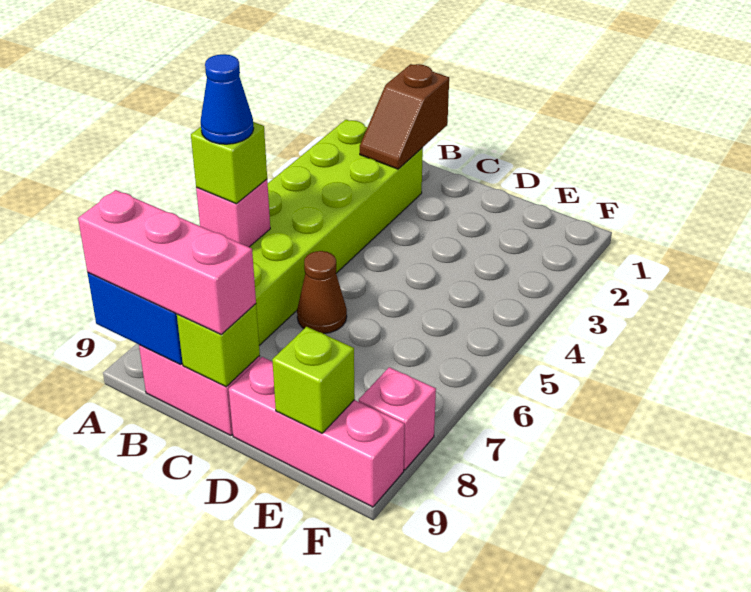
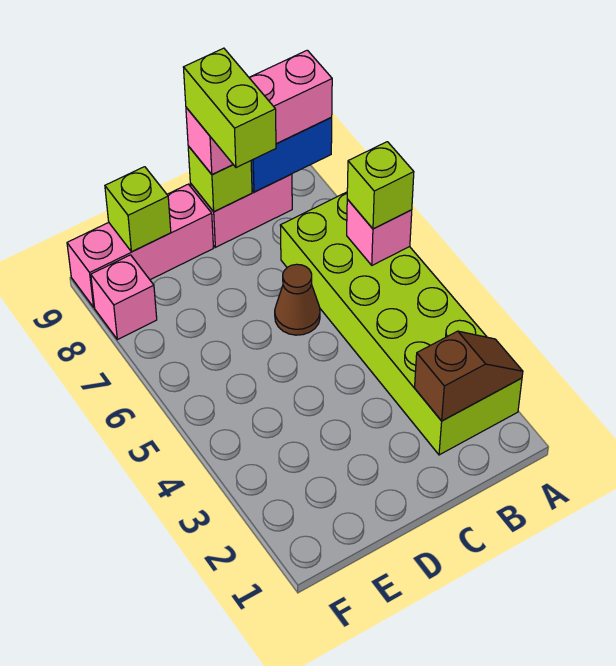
blue 1x1 cone [201,54,254,144] -> none
brown 1x2 slope [360,64,449,169] -> brown 1x2 slope turned to [415,331,523,421]
none -> lime 1x2 brick [183,48,276,168]

